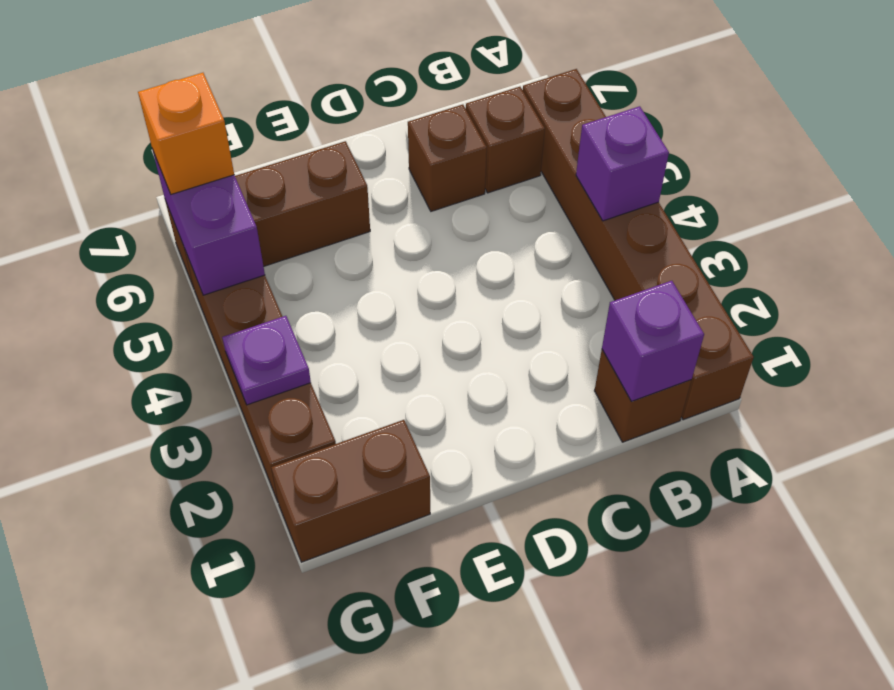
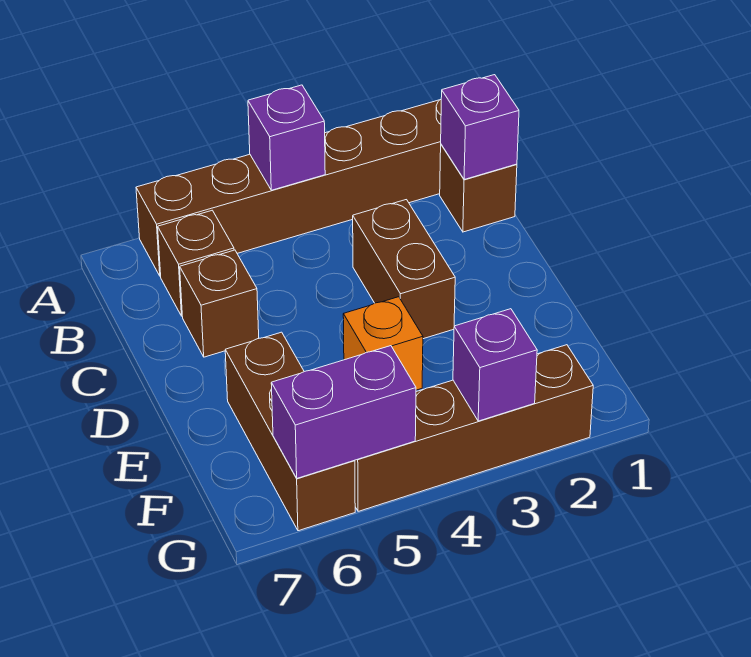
brown 1x2 brick [271,420,430,562] -> brown 1x2 brick moved to [353,200,455,339]
purple 1x1 plate [222,316,311,405] -> purple 1x1 brick [453,309,537,421]
orange 1x1 brick [138,73,234,194] -> orange 1x1 brick moved to [343,297,423,390]

